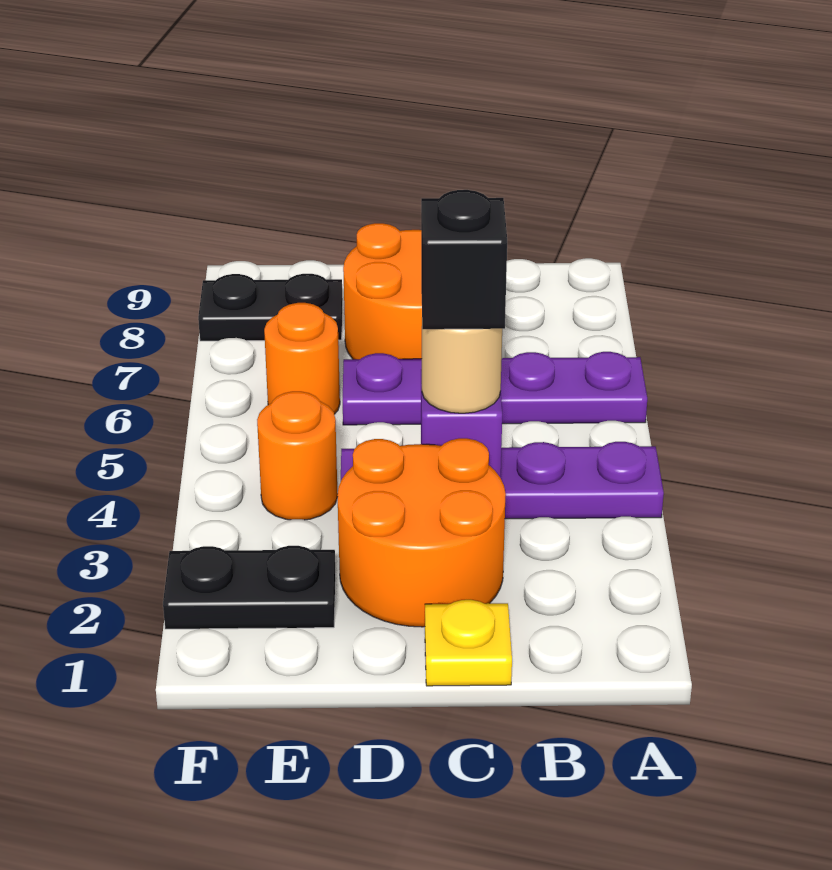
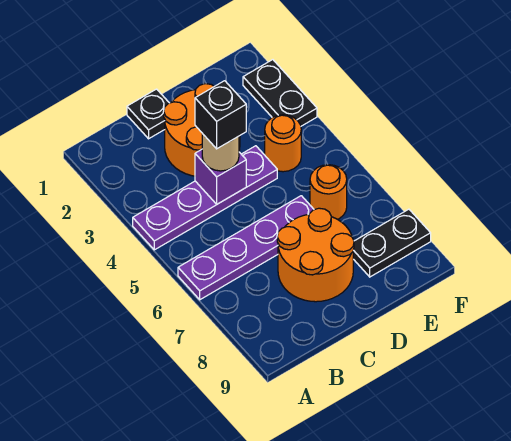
yellow 1x1 plate [425,600,512,686] -> black 1x1 plate [127,89,169,139]
black 1x2 plate [163,546,336,629] -> black 1x2 plate turned to [243,60,317,126]

